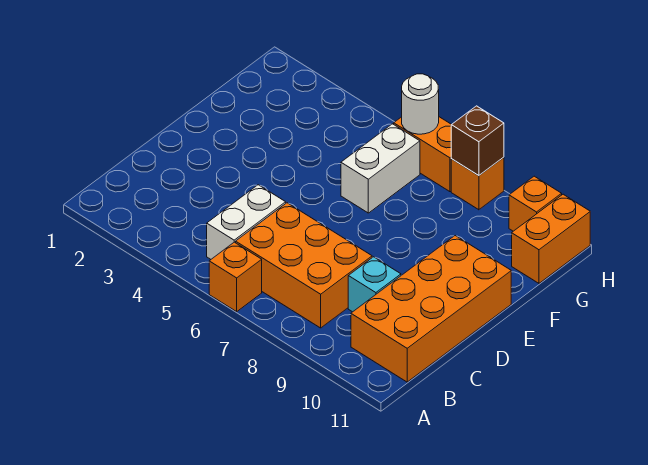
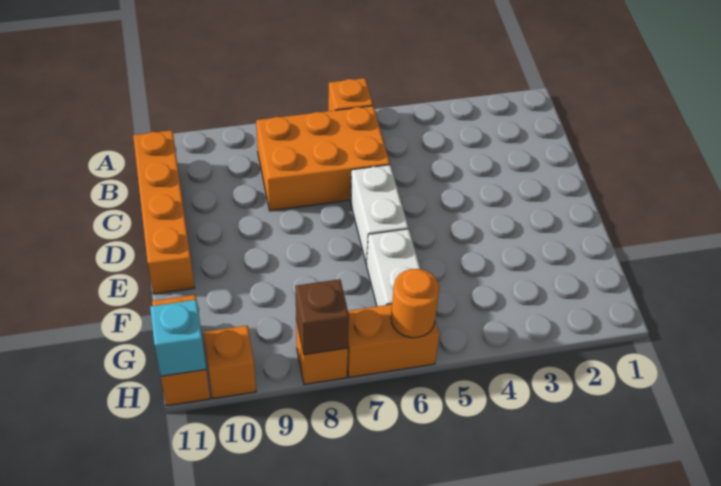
white 1x2 brick [207,185,286,259] -> white 1x2 brick moved to [350,165,408,264]
orange 2x4 brick [351,236,511,382] -> orange 1x4 brick [133,130,195,294]
cyan 1x1 brick [348,257,401,312] -> cyan 1x1 brick moved to [150,300,206,376]
white 1x1 round brick [402,74,439,134] -> orange 1x1 round brick [391,269,439,338]

